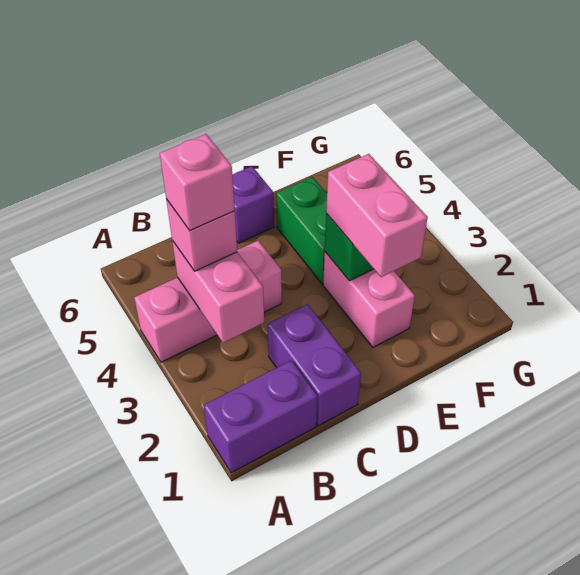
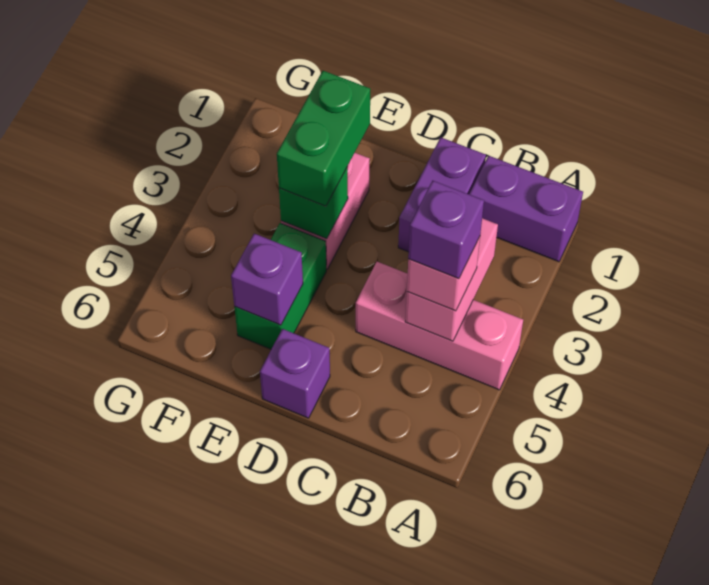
pink 1x1 brick [160,134,235,230] -> purple 1x1 brick [408,181,484,279]
pink 1x2 brick [326,154,428,277] -> green 1x2 brick [277,71,370,206]
none -> purple 1x1 brick [231,234,303,325]

